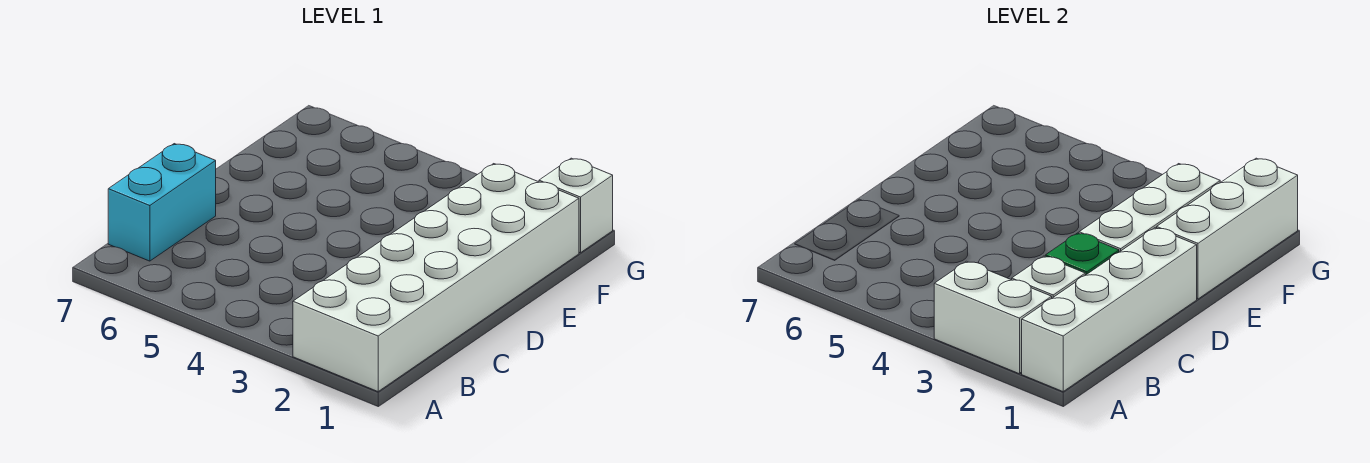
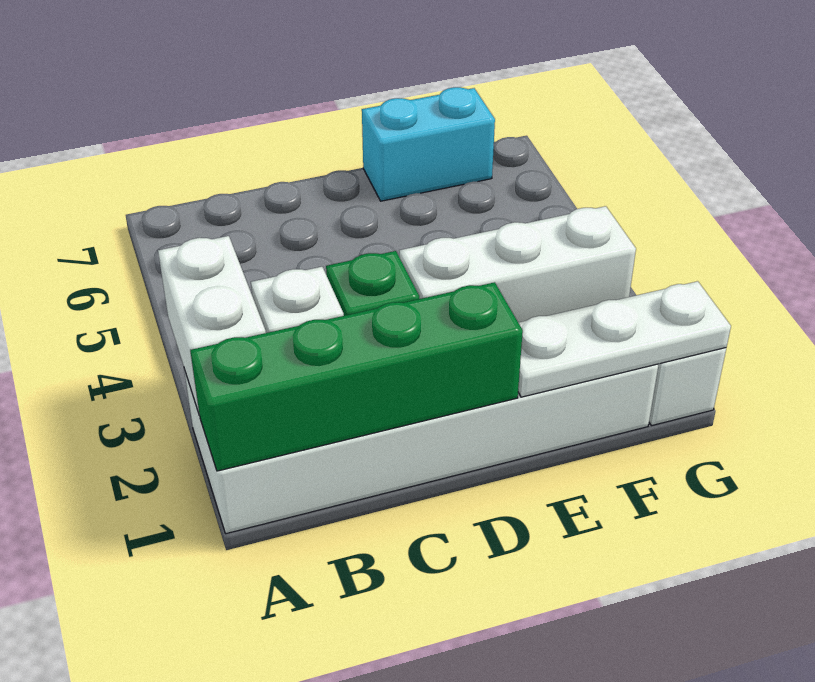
white 1x4 brick [1022,228,1197,391] -> green 1x4 brick [190,282,523,471]
cyan 1x2 brick [108,144,216,261] -> cyan 1x2 brick moved to [362,87,495,201]
white 1x3 brick [1157,158,1298,299] -> white 1x3 plate [518,281,731,397]

